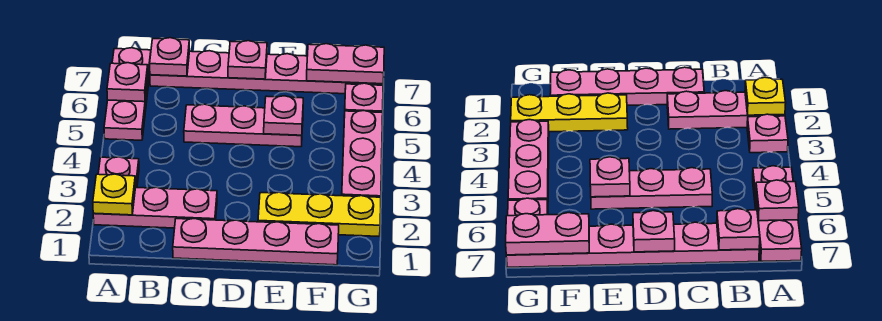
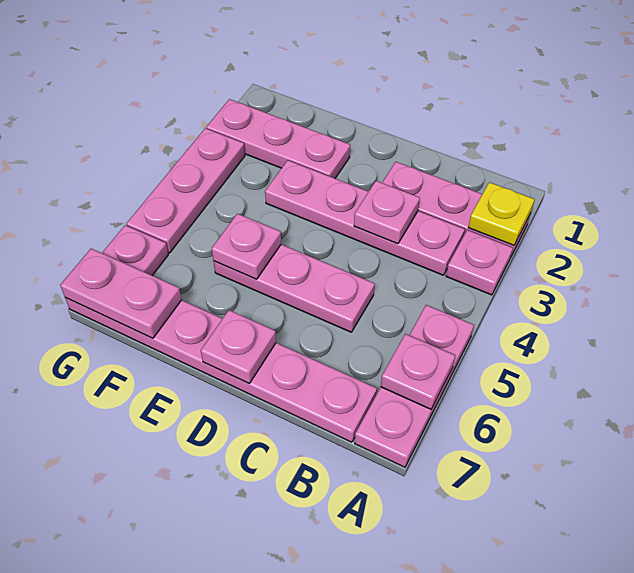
pink 1x1 plate [150,38,190,76] -> pink 1x1 plate moved to [354,181,420,244]
pink 1x4 plate [173,219,339,265] -> pink 1x4 plate moved to [265,160,465,275]
yellow 1x3 plate [258,192,381,236] -> pink 1x3 plate [207,99,350,178]

